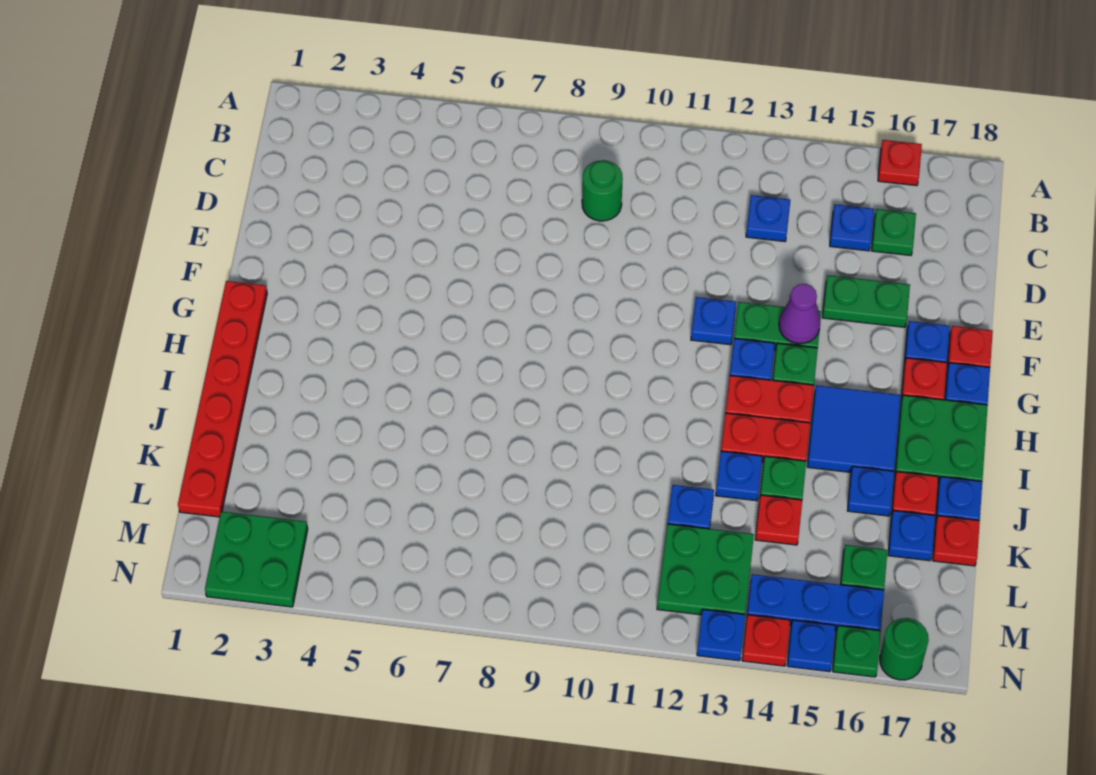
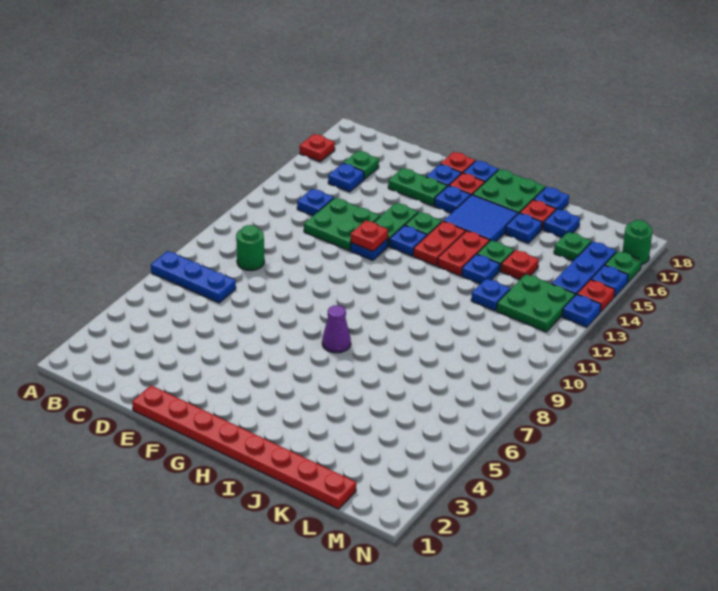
none -> blue 1x3 plate [151,251,236,303]
green 1x2 plate [822,275,910,327] -> green 1x2 plate turned to [388,168,447,206]
purple 1x1 cone [779,284,820,344] -> purple 1x1 cone moved to [322,305,351,353]
red 1x6 plate [178,281,267,517] -> red 1x8 plate [132,385,356,509]
none -> blue 1x1 plate [434,186,471,213]
red 1x1 plate [933,516,980,566] -> red 1x1 plate moved to [351,221,388,251]
green 2x2 plate [205,512,308,607] -> green 2x2 plate moved to [304,198,380,251]

